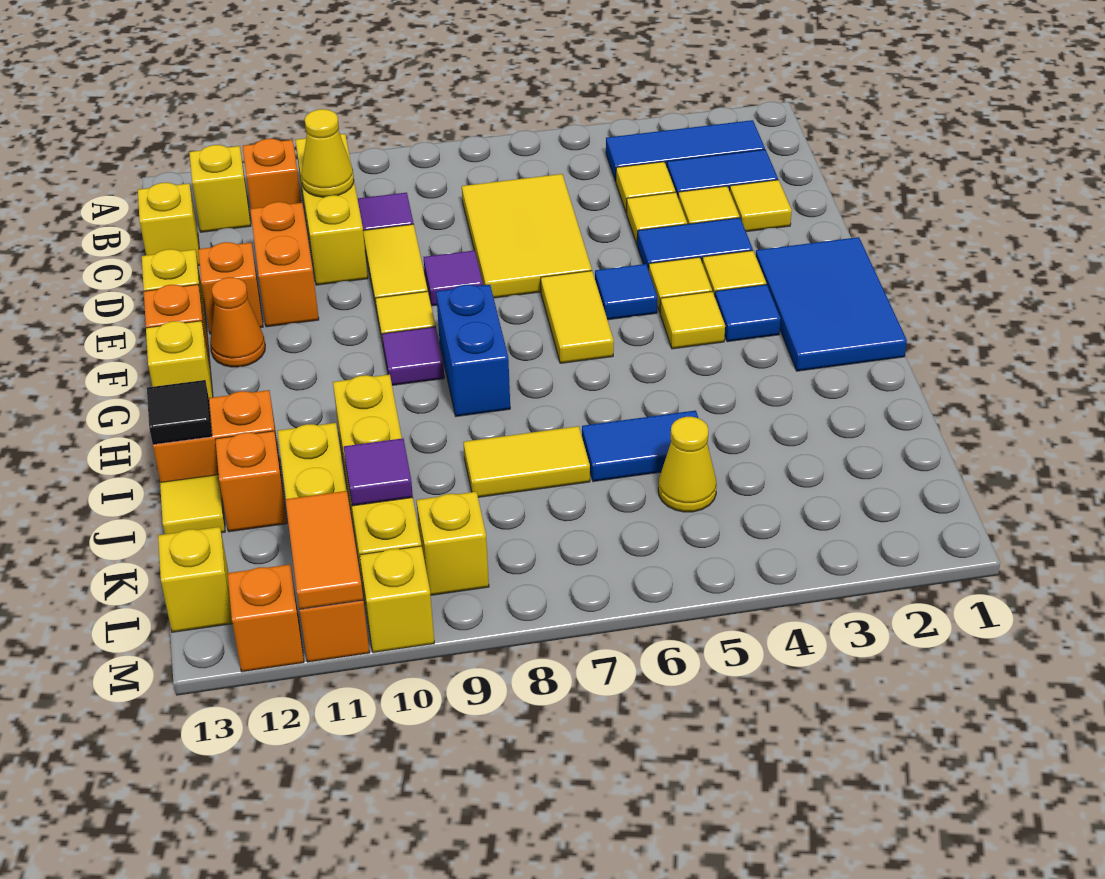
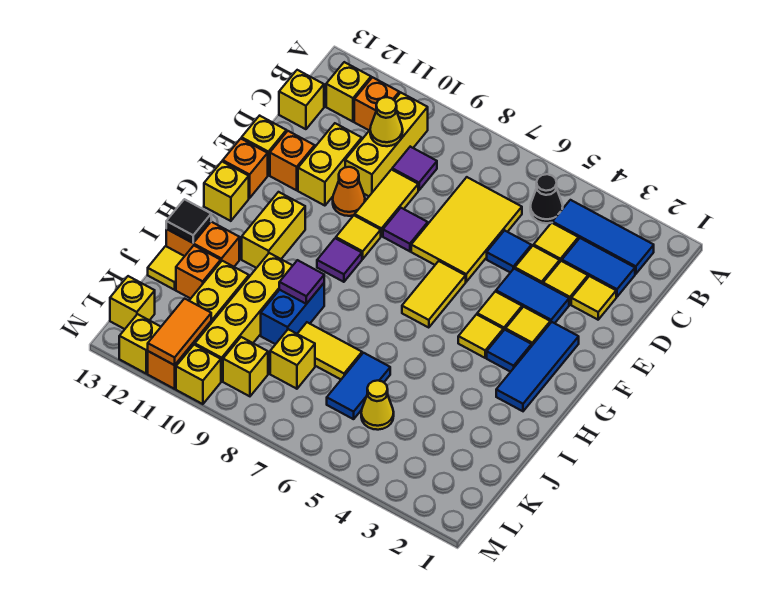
none -> black 1x1 cone [530,174,563,223]
orange 1x2 brick [250,202,319,327] -> yellow 1x2 brick [298,123,362,206]
blue 2x3 tile [756,237,907,371] -> blue 1x3 tile [496,322,579,411]
blue 1x1 tile [595,264,657,320] -> blue 1x1 tile moved to [487,230,531,273]
orange 1x1 cone [210,277,265,367] -> orange 1x1 cone moved to [333,167,365,216]
blue 1x2 brick [436,285,510,416] -> blue 1x2 brick moved to [261,283,324,344]
none -> yellow 1x2 brick [242,192,305,268]
blue 1x2 tile [582,410,698,482] -> blue 1x2 tile turned to [327,353,390,419]
none -> yellow 1x1 brick [270,329,315,389]
purple 1x1 tile [344,438,413,506] -> purple 1x1 tile moved to [279,260,324,304]
orange 1x1 brick [228,564,304,672] -> yellow 1x1 brick [119,314,161,373]

